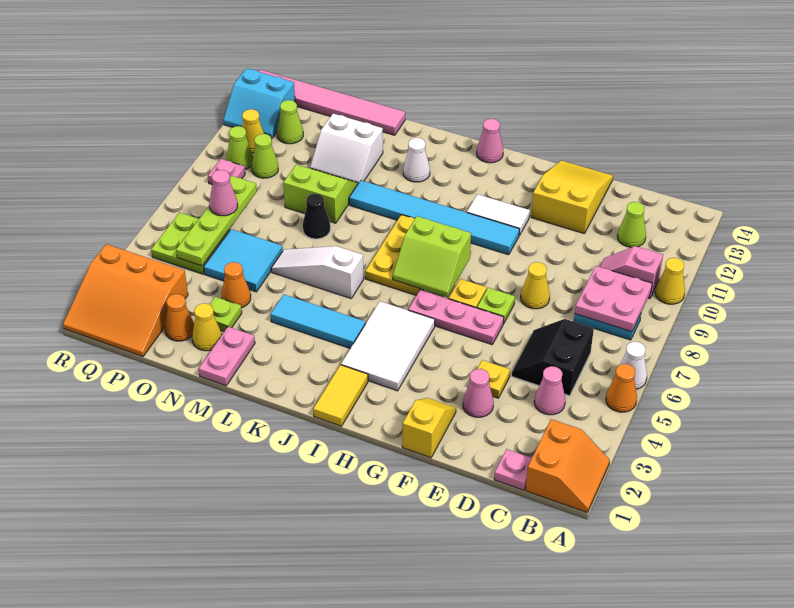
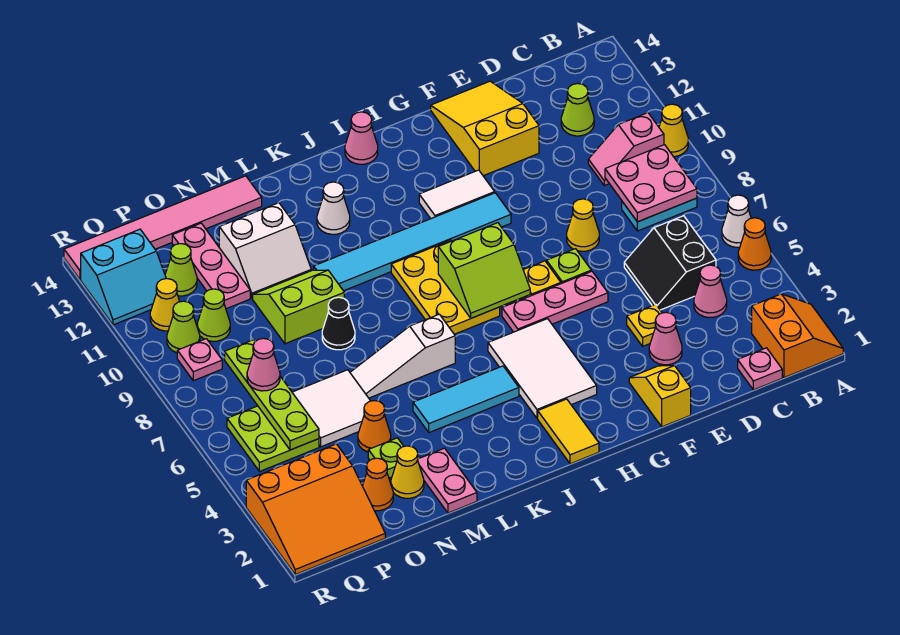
cyan 2x2 tile [204,229,283,292] -> white 2x2 tile [292,370,370,447]
none -> pink 1x3 plate [172,223,250,309]

